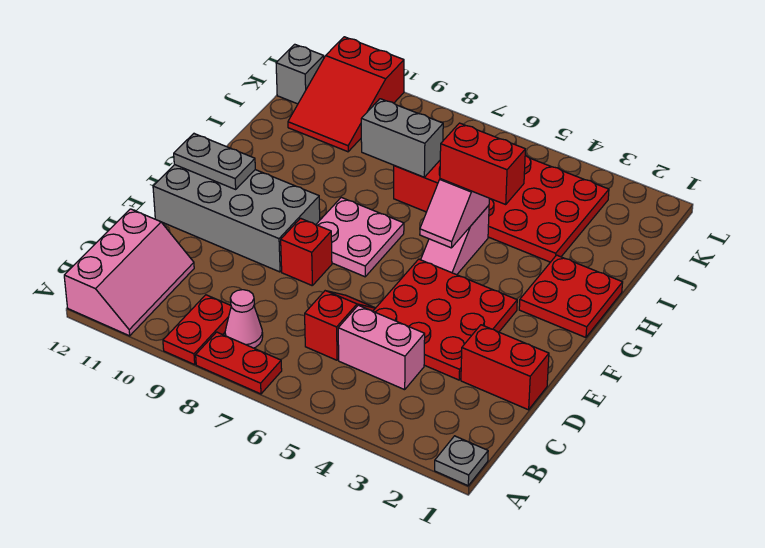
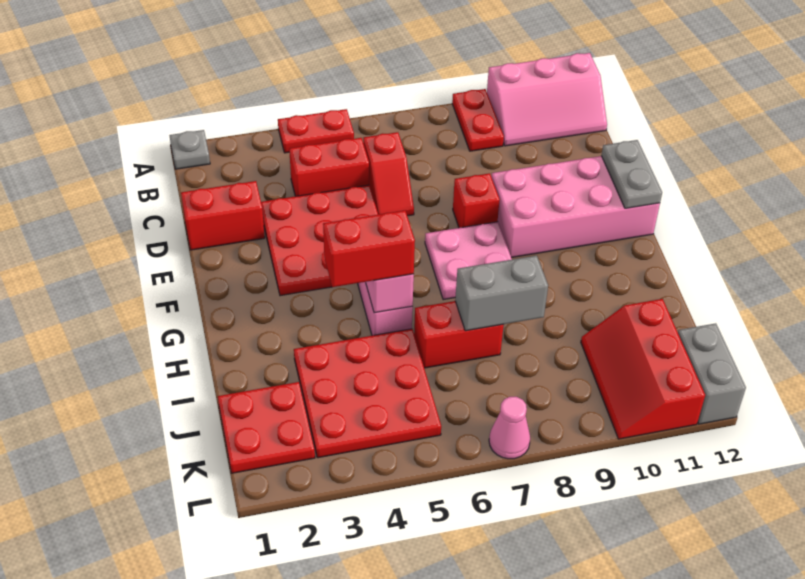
red 1x2 plate [196,332,282,394] -> red 1x2 plate moved to [278,109,354,153]
pink 2x3 slope [64,209,194,336] -> pink 2x3 slope turned to [487,53,607,146]
pink 1x1 cone [225,290,263,348] -> pink 1x1 cone moved to [489,397,530,459]
pink 1x2 brick [338,305,425,390] -> red 1x2 brick [289,138,369,196]
grey 2x4 brick [153,165,320,272] -> pink 2x4 brick [491,156,660,258]
grey 1x2 plate [174,134,255,189] -> grey 1x2 plate turned to [601,140,662,208]
red 2x2 plate [519,255,623,338] -> red 2x2 plate moved to [218,382,315,473]
red 2x3 slope [288,37,404,152] -> red 2x3 slope turned to [581,299,705,439]
grey 1x1 brick [276,44,324,104] -> grey 1x2 brick [678,323,746,424]

